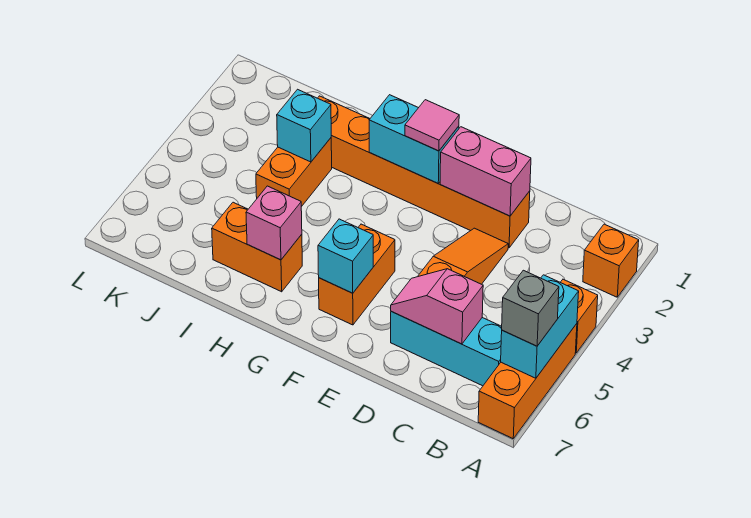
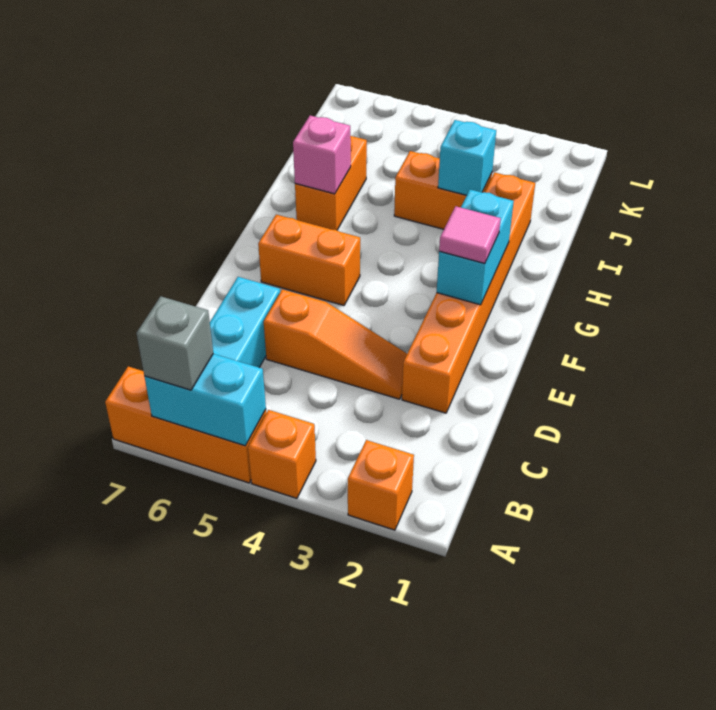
pink 1x2 slope [391,269,483,344] -> none
pink 1x2 brick [440,127,531,216] -> none
cyan 1x1 brick [318,219,373,293] -> none

